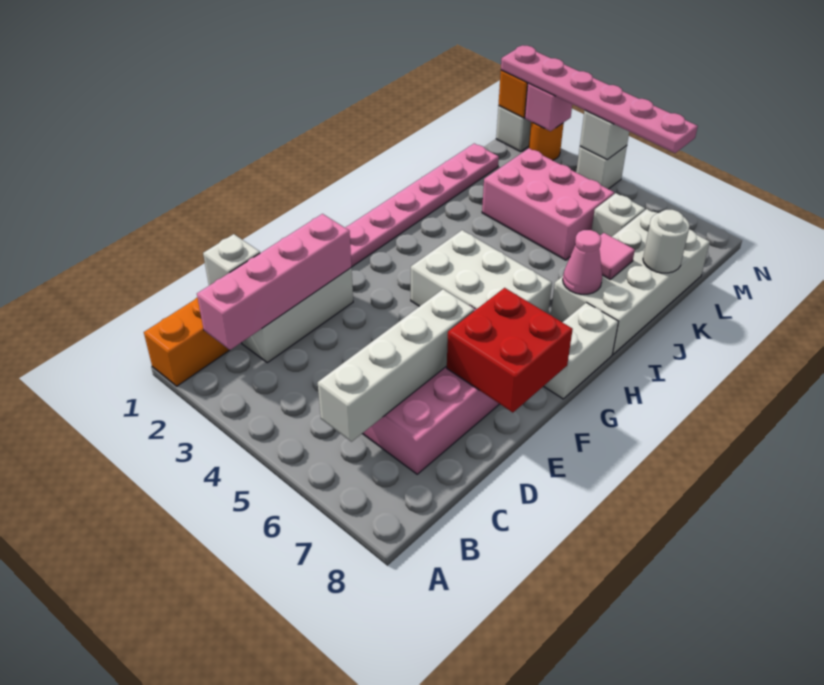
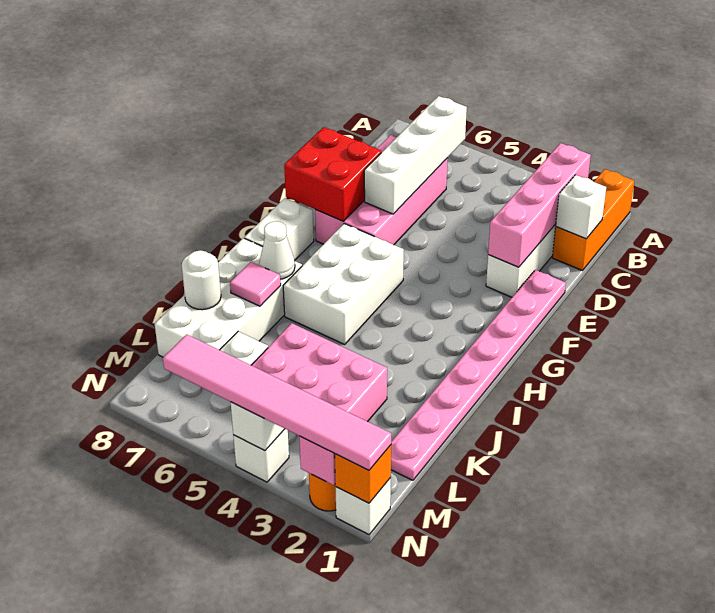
white 2x3 brick [411,230,552,313] -> white 2x3 brick turned to [283,224,404,345]
pink 1x1 cone [563,230,602,294] -> white 1x1 cone [259,221,295,279]
pink 1x6 plate [501,46,698,153] -> pink 1x6 tile [163,334,391,470]

